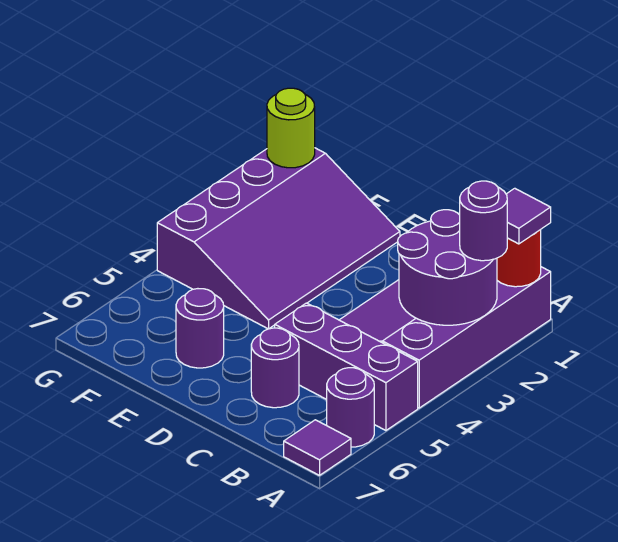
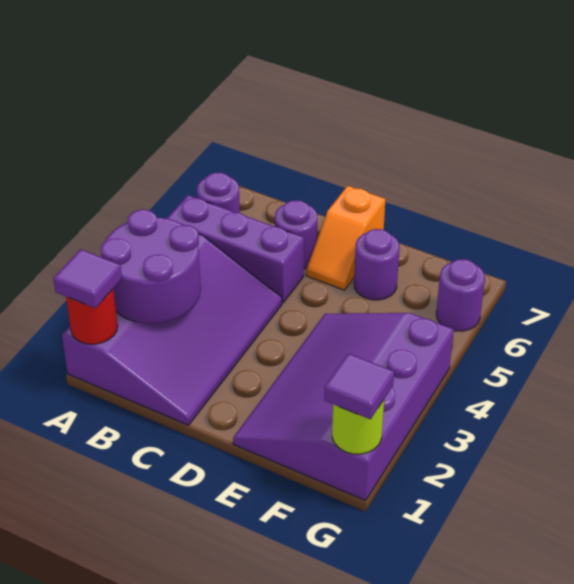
purple 1x1 round brick [460,181,507,261] -> purple 1x1 round brick moved to [436,259,485,331]
purple 1x1 tile [284,420,351,475] -> purple 1x1 tile moved to [324,353,394,419]
none -> orange 1x2 slope [307,186,386,290]

